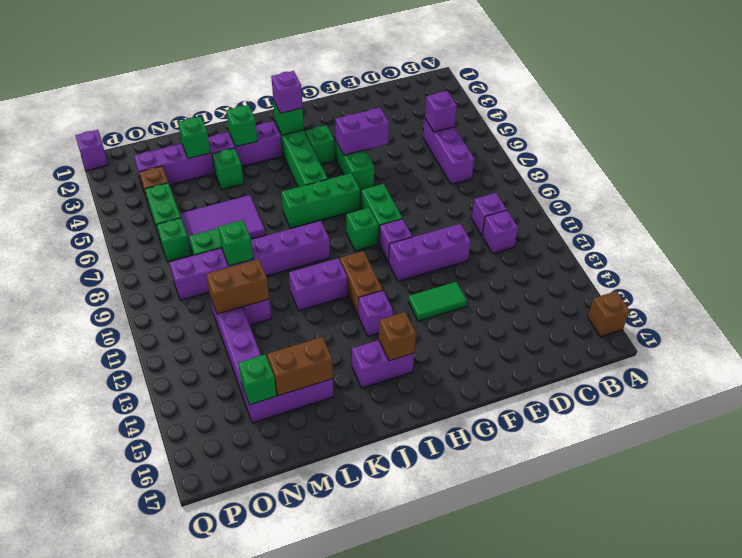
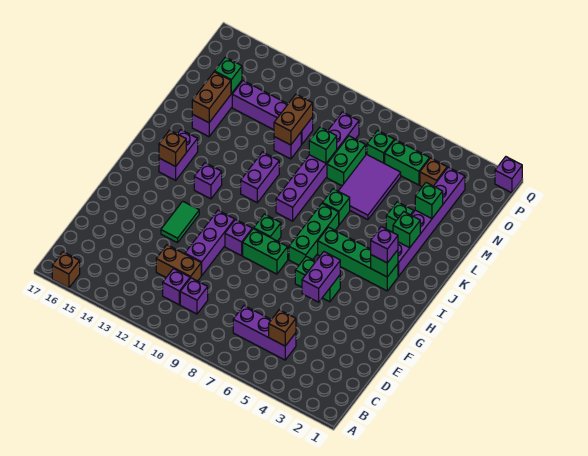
purple 1x1 brick [425,91,457,132] -> brown 1x1 brick [269,310,296,346]
green 1x1 brick [305,125,335,164] -> green 1x1 brick moved to [322,189,350,225]
brown 1x2 brick [340,251,383,316] -> brown 1x2 brick moved to [156,245,202,281]

